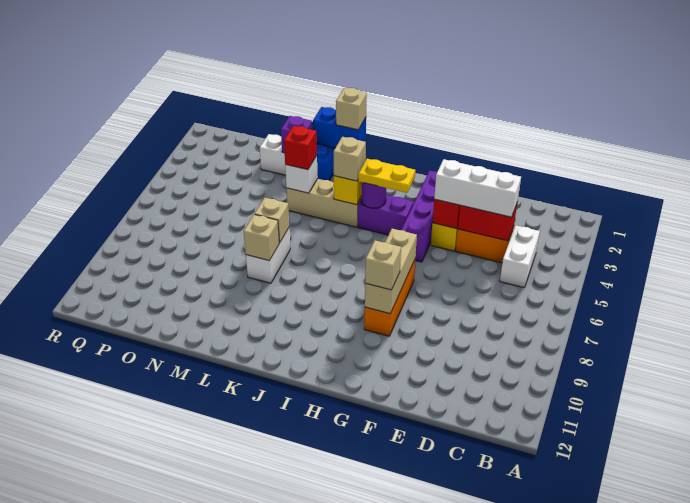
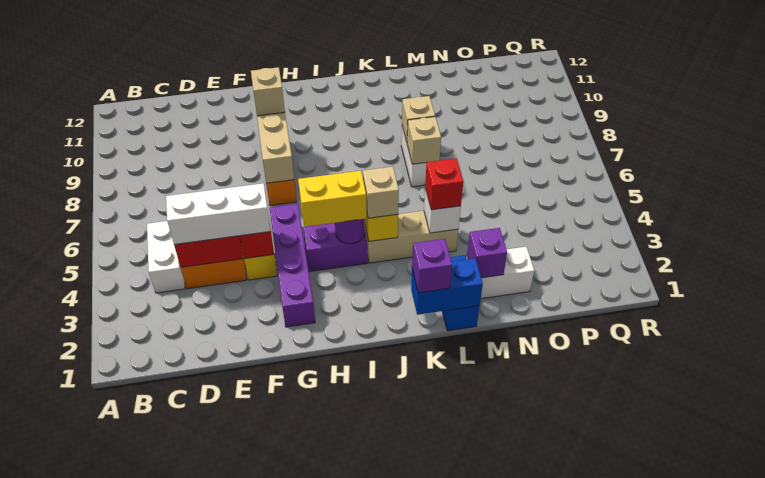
yellow 1x2 plate [358,159,415,193] -> yellow 1x2 brick [298,171,367,227]
tan 1x1 brick [336,88,367,130] -> purple 1x1 brick [412,239,452,293]

